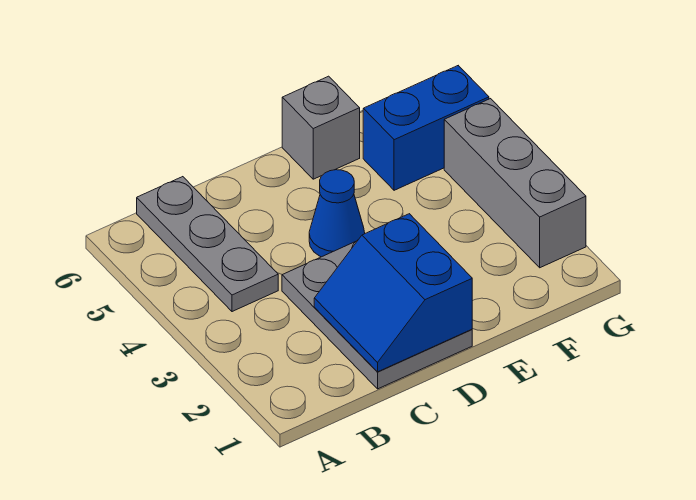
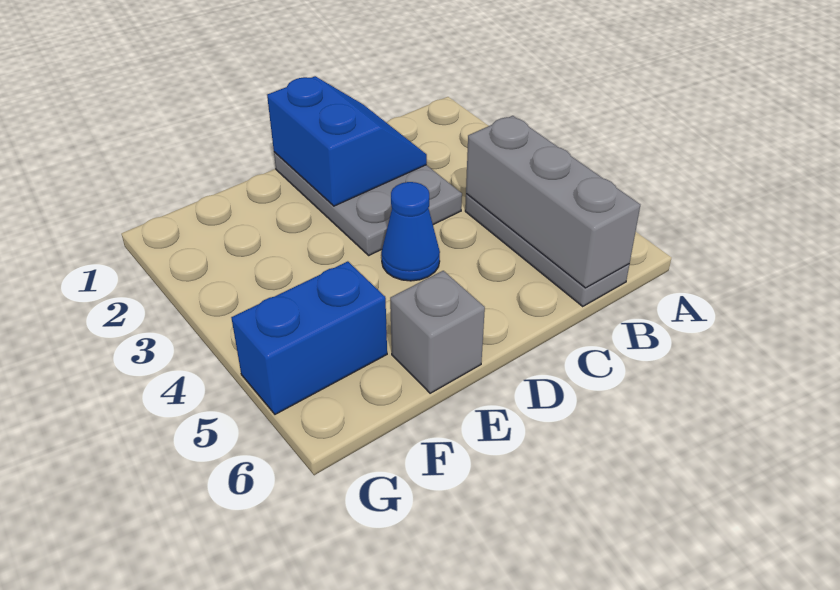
grey 1x3 brick [444,99,586,268] -> grey 1x3 brick moved to [466,116,640,288]

